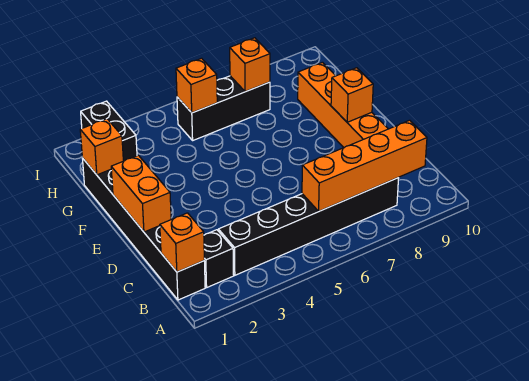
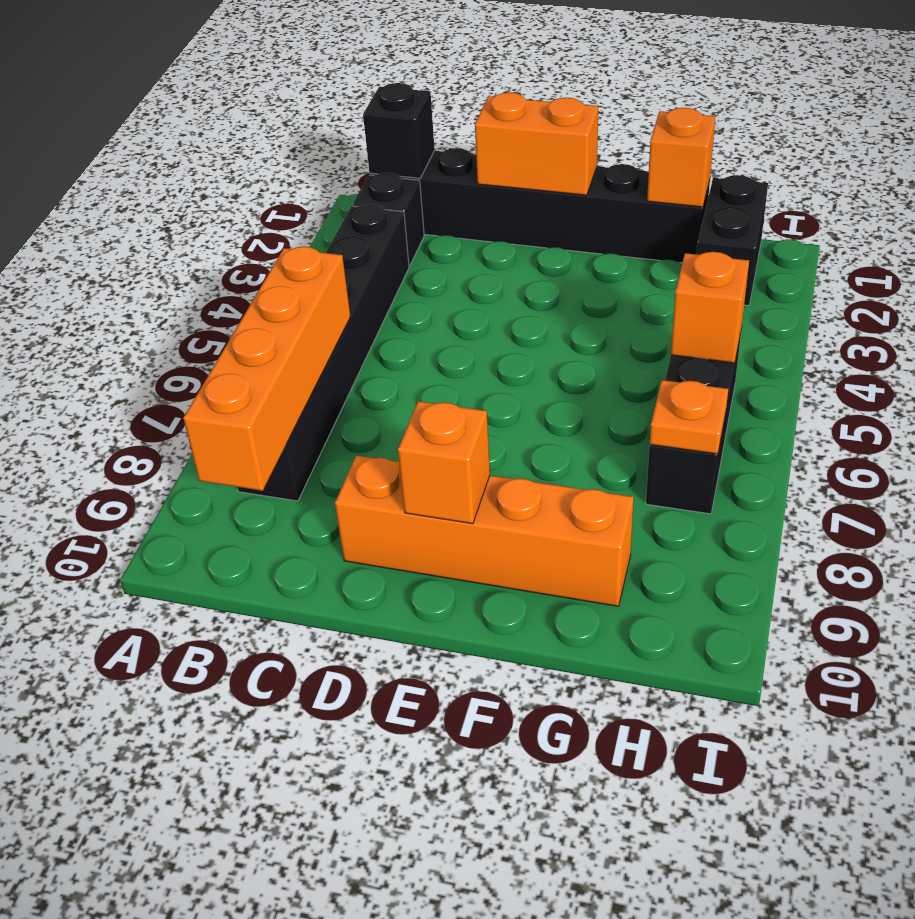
orange 1x1 brick [160,213,204,272] -> black 1x1 brick [363,83,435,178]
black 1x2 brick [81,101,137,161] -> black 1x2 brick turned to [697,175,768,306]
orange 1x1 brick [230,38,270,92] -> orange 1x1 plate [650,380,728,454]

